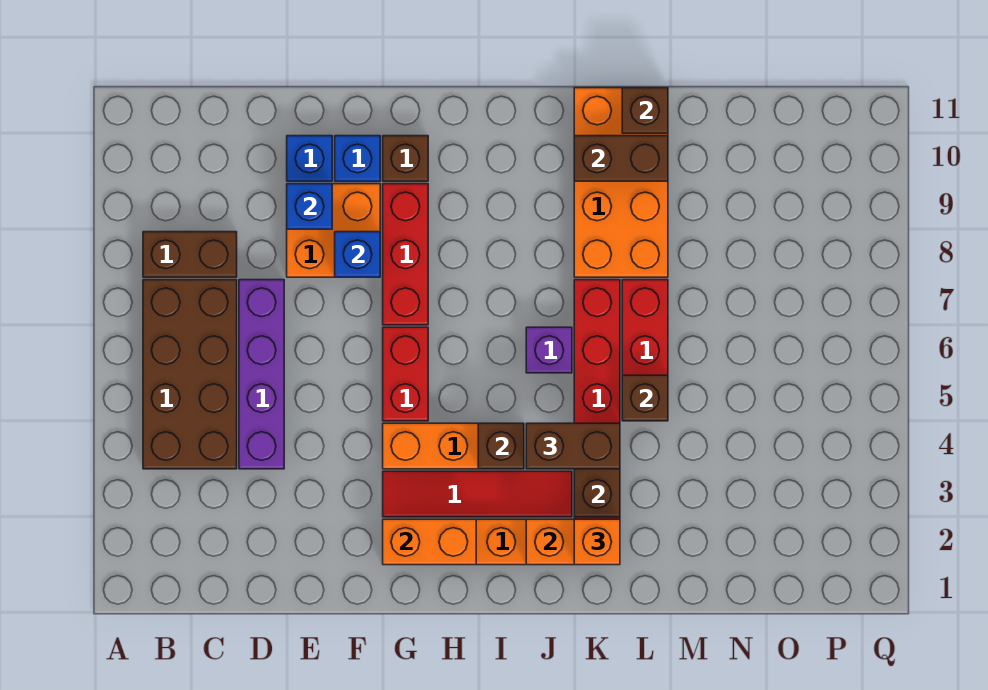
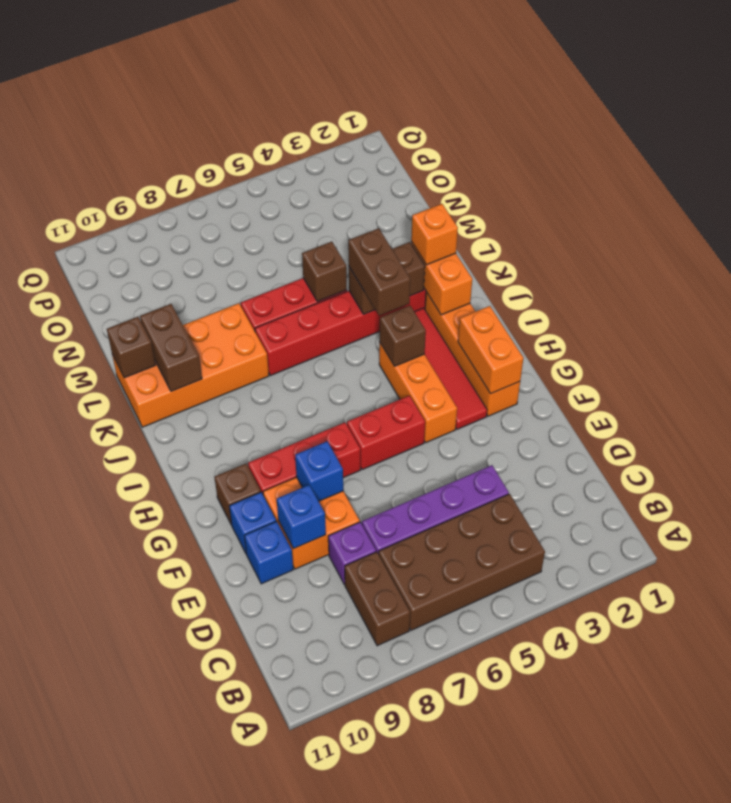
purple 1x1 brick [526,327,572,373] -> purple 1x1 brick moved to [328,522,376,584]

